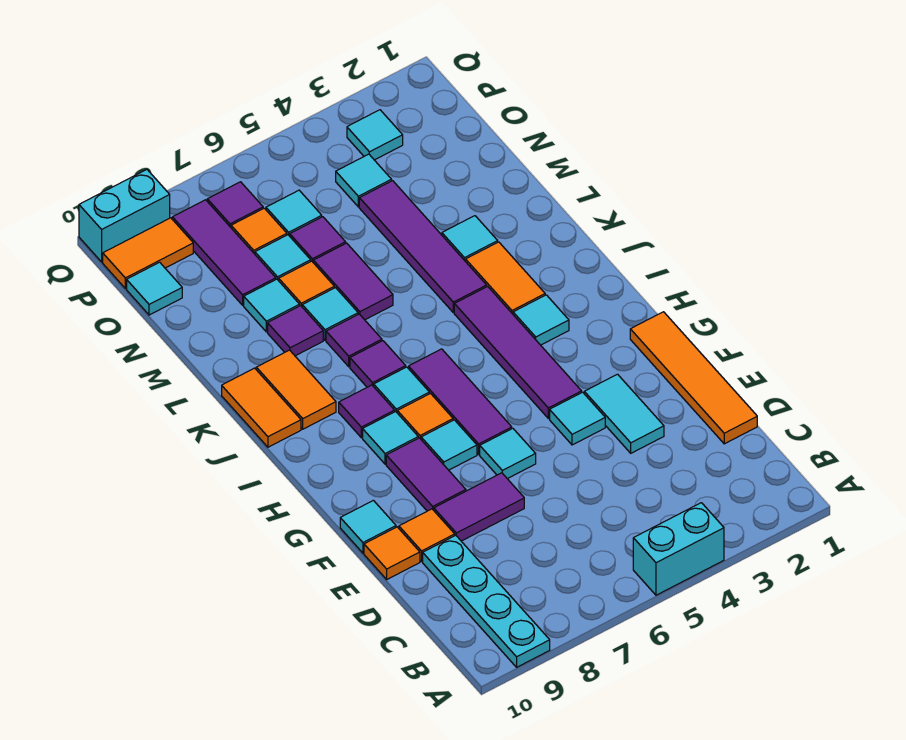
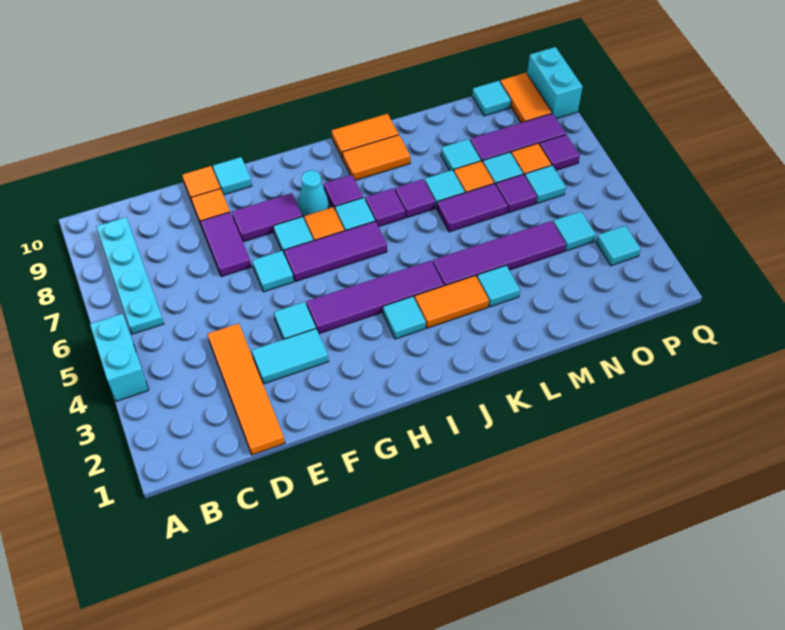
cyan 1x4 plate [423,535,550,667] -> cyan 1x4 plate turned to [96,217,164,334]
orange 1x4 tile [630,312,757,444] -> orange 1x4 tile turned to [207,323,285,455]
cyan 1x1 tile [363,411,418,464] -> cyan 1x1 cone [298,170,329,216]
purple 1x1 tile [268,306,323,356] -> none

